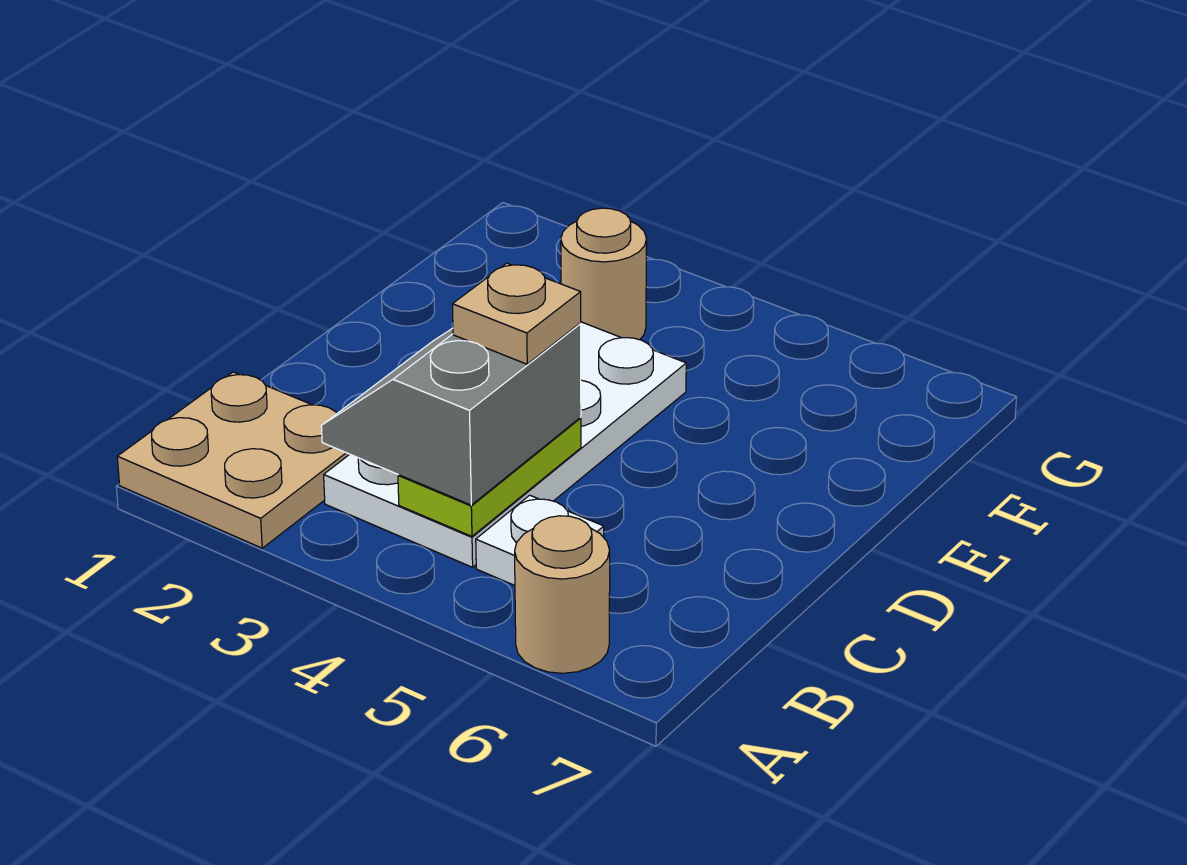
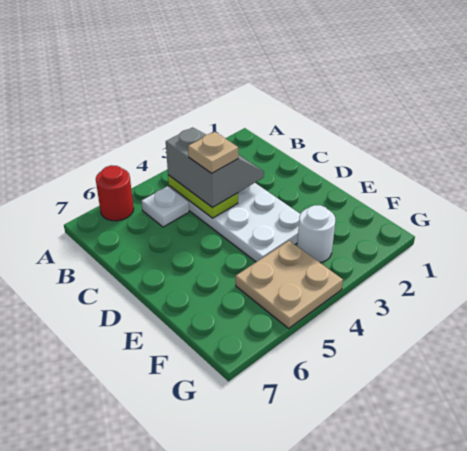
tan 2x2 plate [117,372,350,548] -> tan 2x2 plate moved to [236,241,343,328]
tan 1x1 round brick [515,516,610,673] -> red 1x1 round brick [96,165,134,221]
tan 1x1 round brick [561,208,647,340] -> white 1x1 round brick [297,205,335,263]

